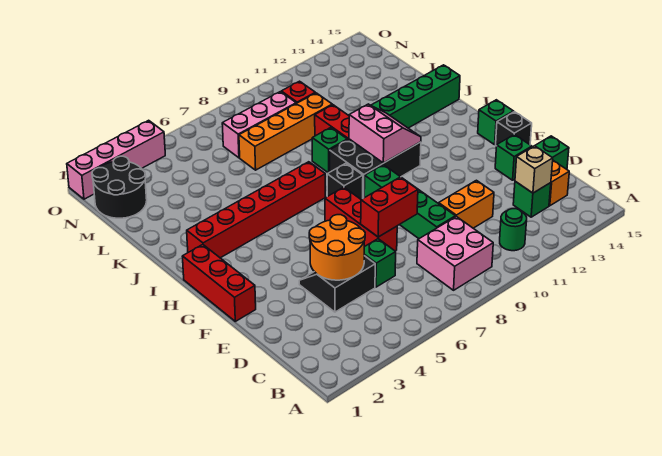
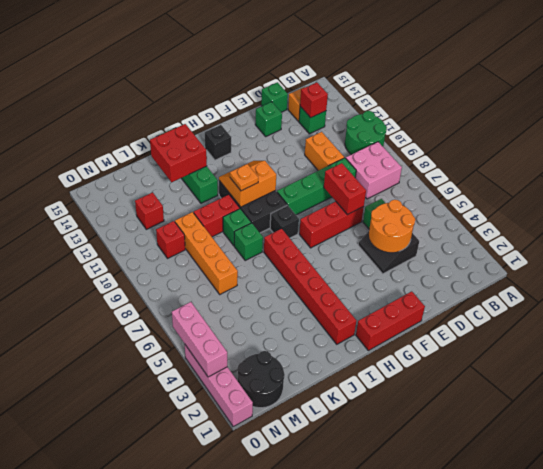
green 1x1 round brick [500,209,527,251] -> green 2x2 round brick [345,111,387,155]
tan 1x1 brick [515,146,553,193] -> red 1x1 brick [300,82,328,118]
black 1x1 brick [496,112,532,146] -> black 1x1 brick moved to [205,125,231,160]
green 1x1 brick [478,100,514,145] -> green 1x1 brick moved to [234,223,263,260]
pink 2x2 slope [349,104,421,163] -> orange 2x2 slope [219,161,276,207]
none -> orange 1x1 plate [230,164,258,191]
none -> red 2x2 brick [150,124,207,182]
pink 1x3 brick [222,92,296,158] -> pink 1x3 brick moved to [172,302,227,377]
none -> red 1x1 brick [135,192,164,229]

